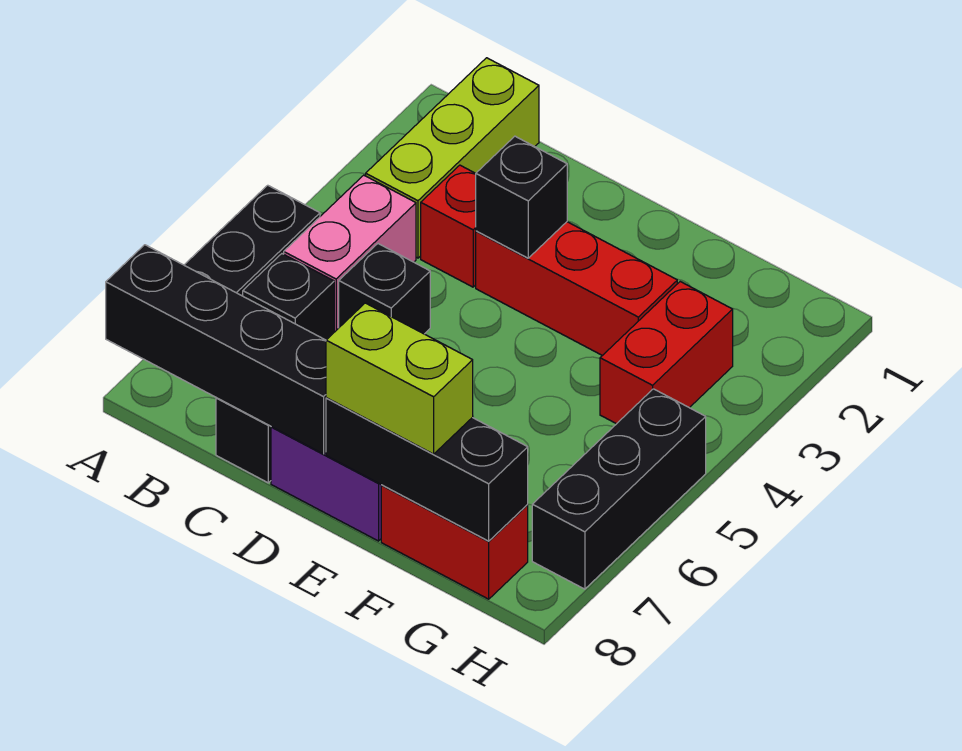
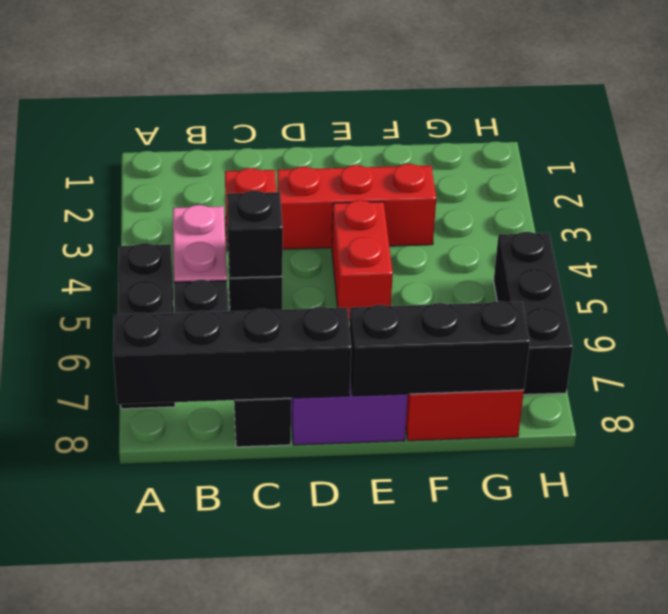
lime 1x3 brick [366,58,539,258] -> none
black 1x1 brick [476,136,567,258] -> black 1x1 brick moved to [227,191,283,278]
lime 1x2 brick [326,303,473,454] -> none
red 1x2 brick [600,282,733,424] -> red 1x2 brick moved to [332,200,393,321]

